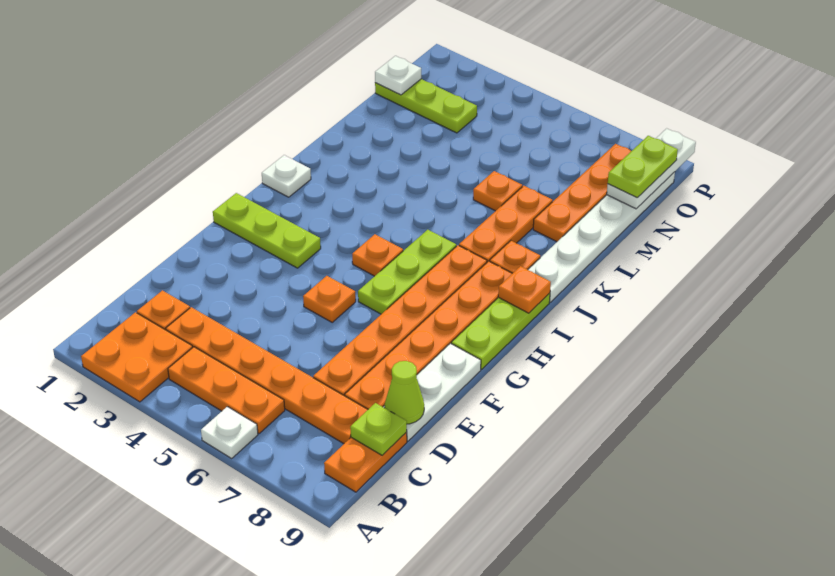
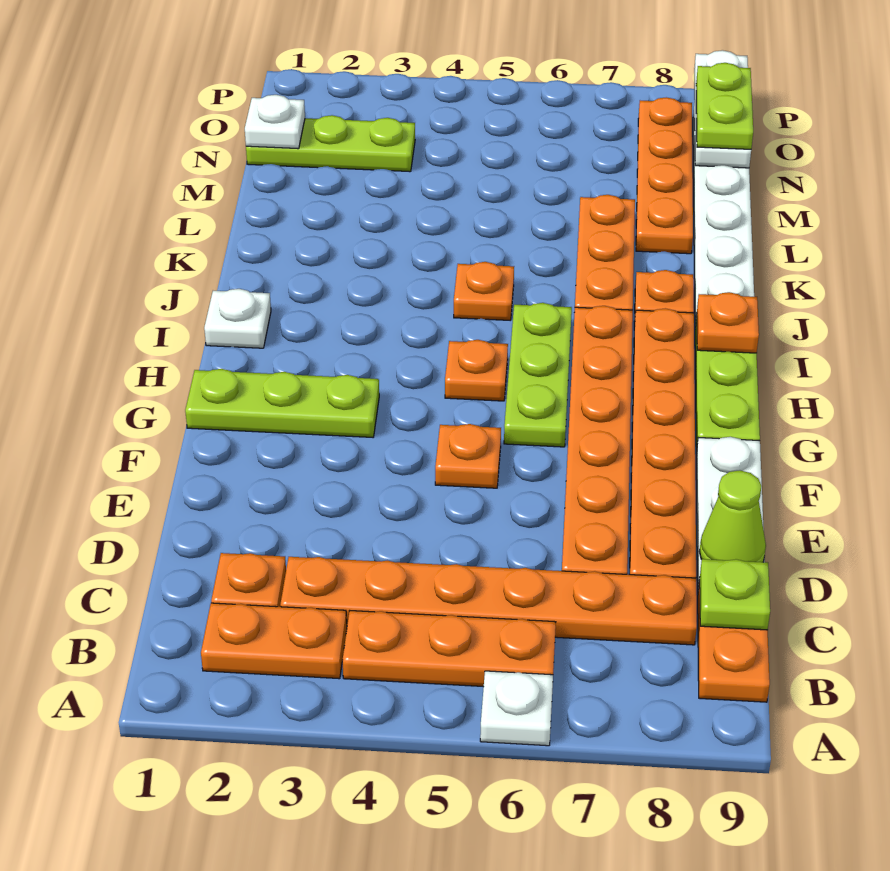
orange 2x2 plate [81,312,193,402] -> orange 1x2 plate [201,603,347,679]
orange 1x1 plate [473,171,522,211] -> orange 1x1 plate moved to [454,262,514,320]

